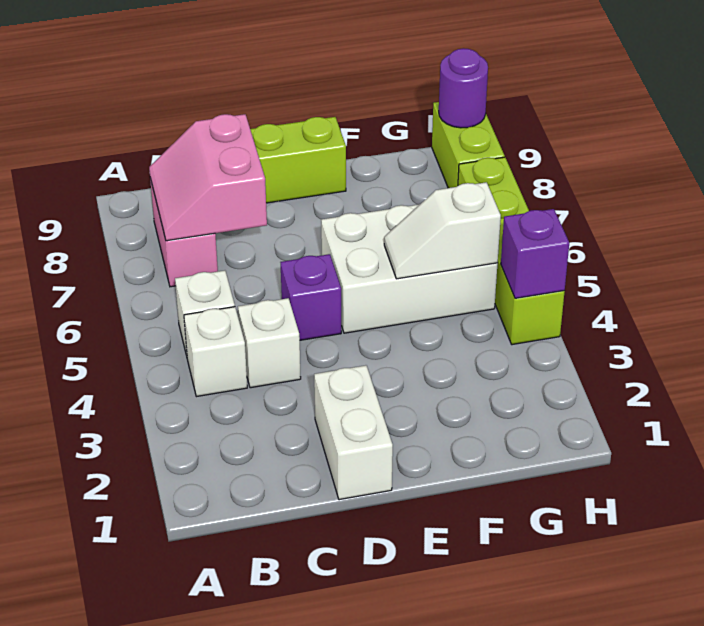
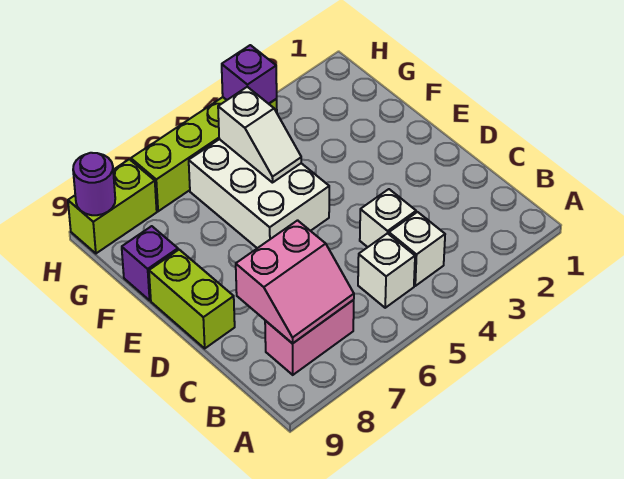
white 1x2 brick [314,365,393,500] -> none
purple 1x1 brick [281,254,341,340] -> purple 1x1 brick moved to [122,226,178,300]

